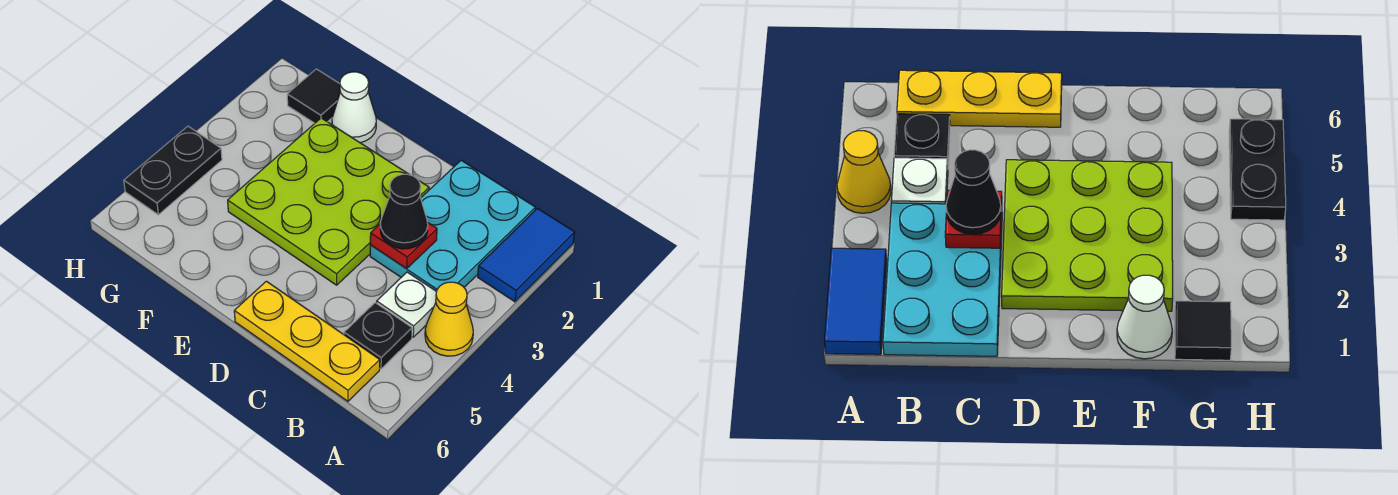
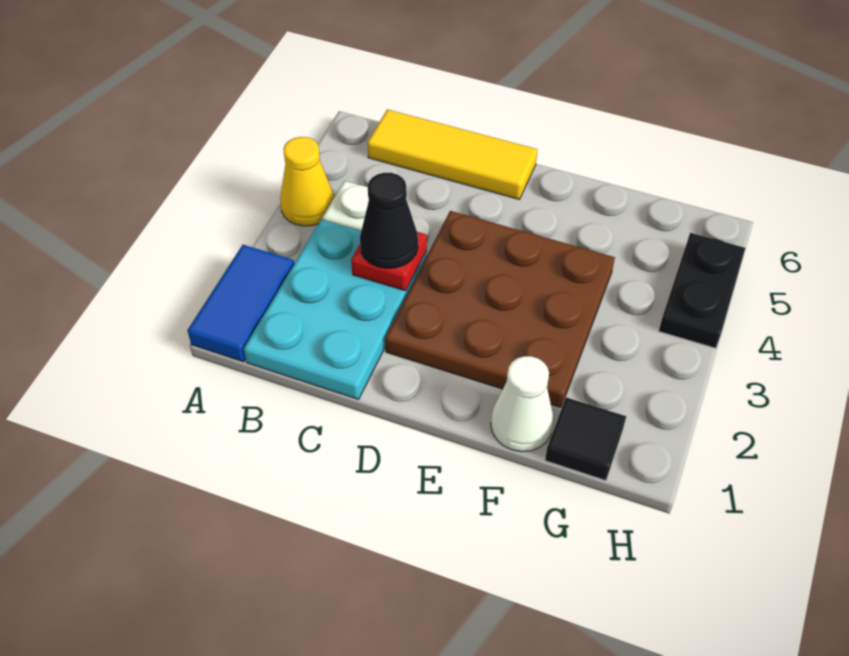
black 1x1 plate [344,303,412,369] -> none
yellow 1x3 plate [234,281,380,401] -> yellow 1x3 tile [367,109,537,199]
lime 3x3 plate [228,118,429,285] -> brown 3x3 plate [385,211,615,407]

